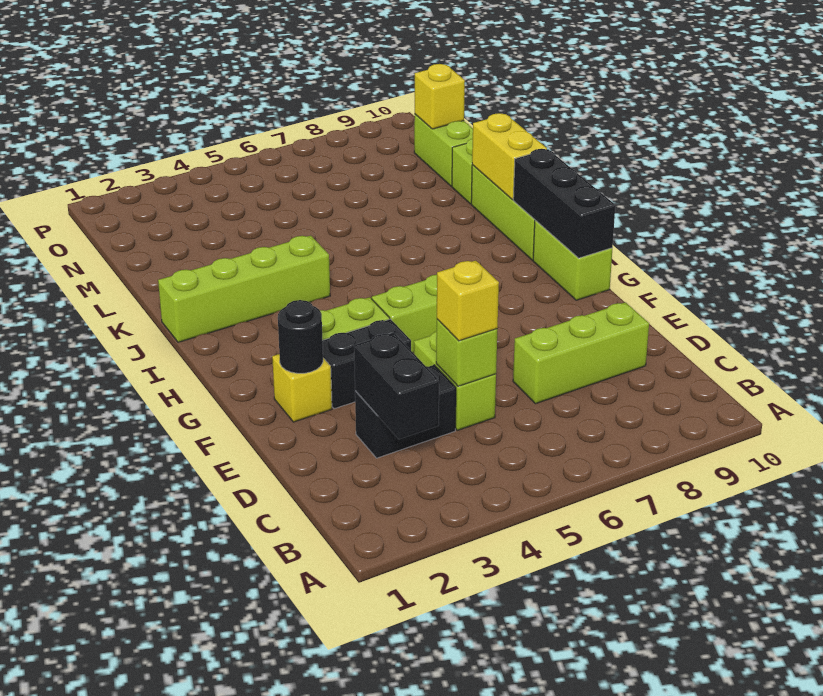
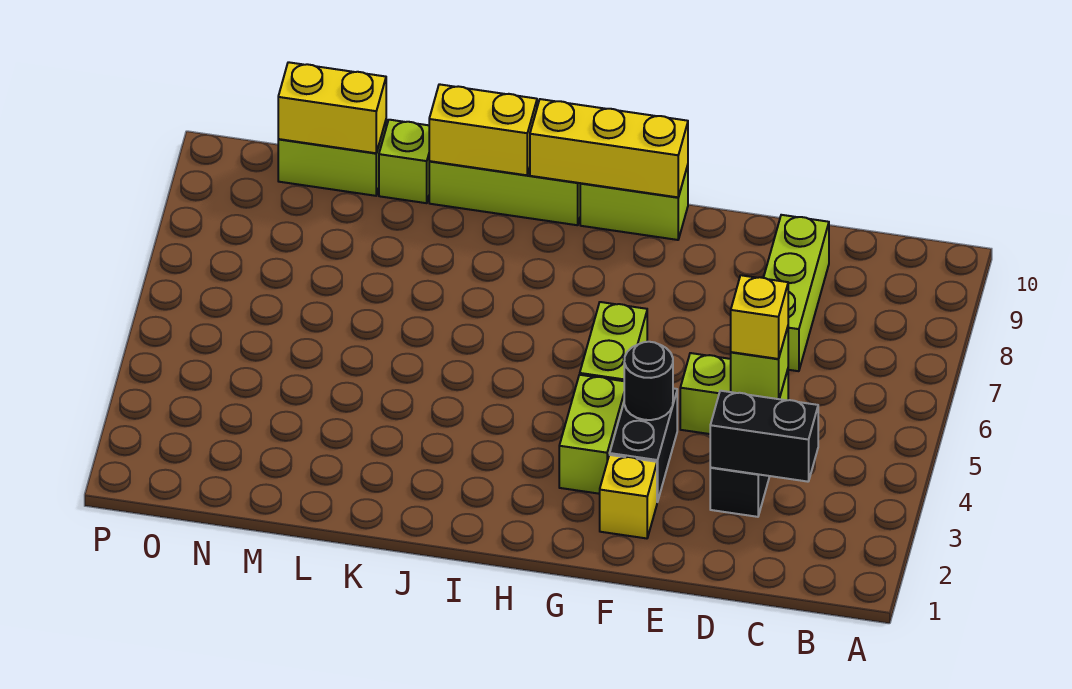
black 1x1 round brick [278,300,323,373] -> black 1x1 round brick moved to [624,342,673,420]
black 1x3 brick [513,149,615,258] -> yellow 1x3 brick [530,99,688,197]
lime 1x4 brick [158,236,330,342] -> none
yellow 1x1 brick [415,64,465,129] -> yellow 1x2 brick [278,62,386,153]

